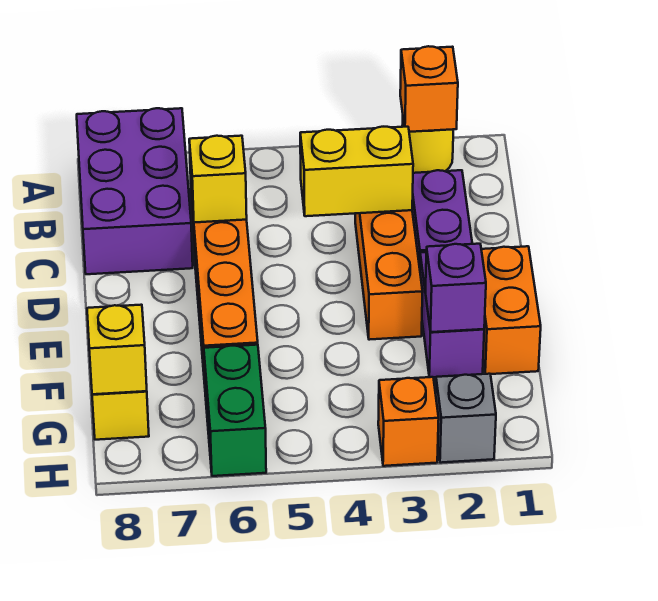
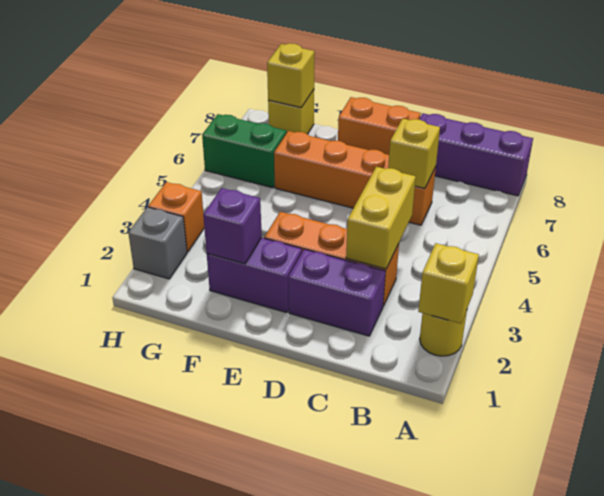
orange 1x1 brick [400,46,458,132] -> yellow 1x1 brick [418,243,479,324]
purple 2x3 brick [77,108,193,274] -> purple 1x3 brick [419,113,533,196]
orange 1x2 brick [481,246,541,374] -> orange 1x2 brick moved to [338,97,421,155]

